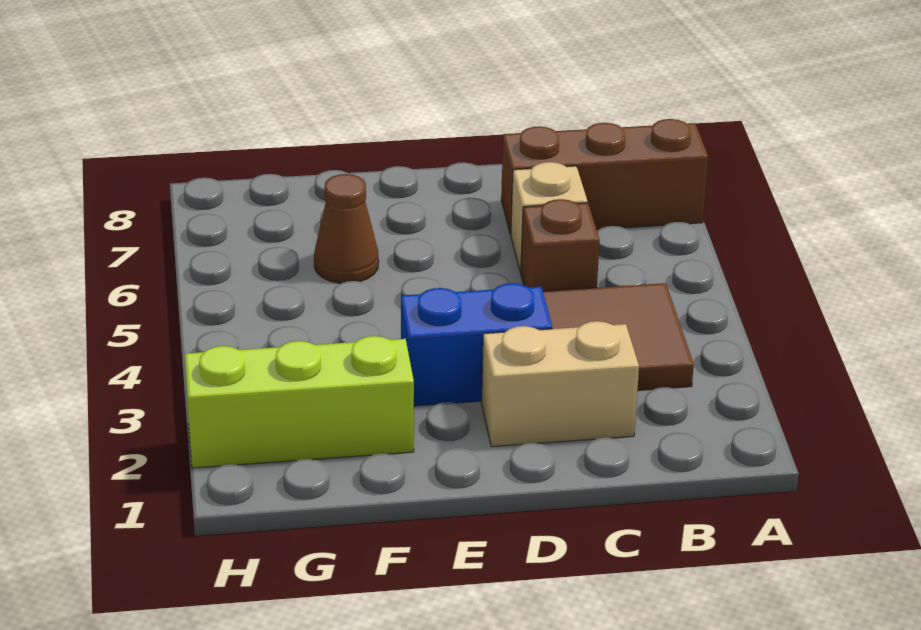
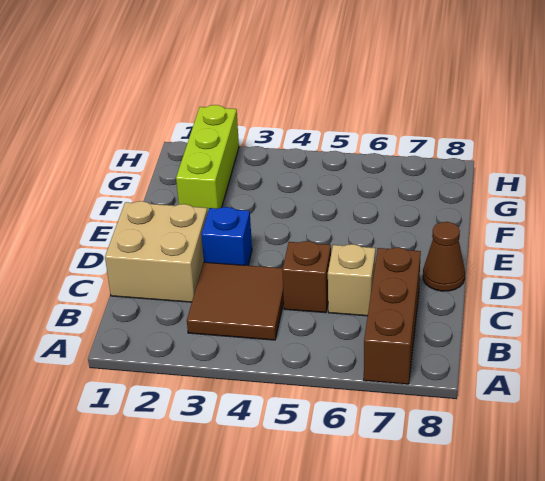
tan 1x2 brick [481,321,639,447] -> tan 2x2 brick [105,201,208,302]
blue 1x2 brick [401,283,552,406] -> blue 1x1 brick [201,207,252,265]
brown 1x1 cone [314,174,379,283] -> brown 1x1 cone moved to [423,222,465,291]

